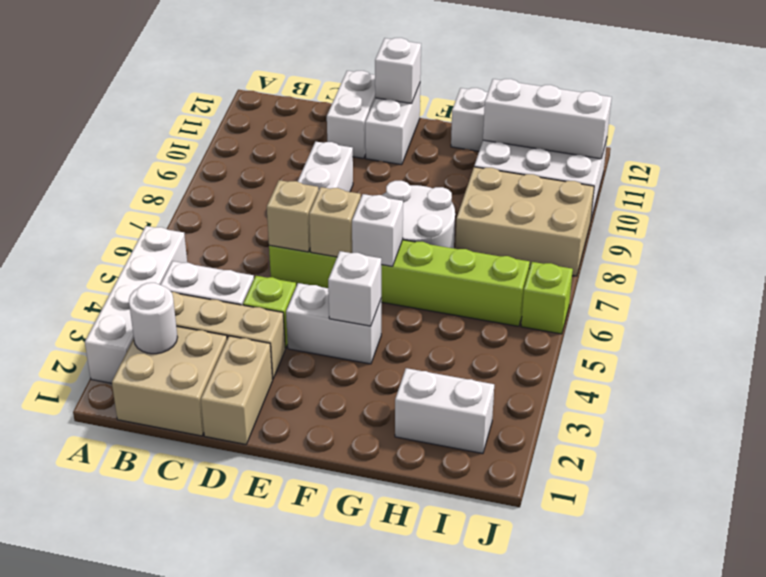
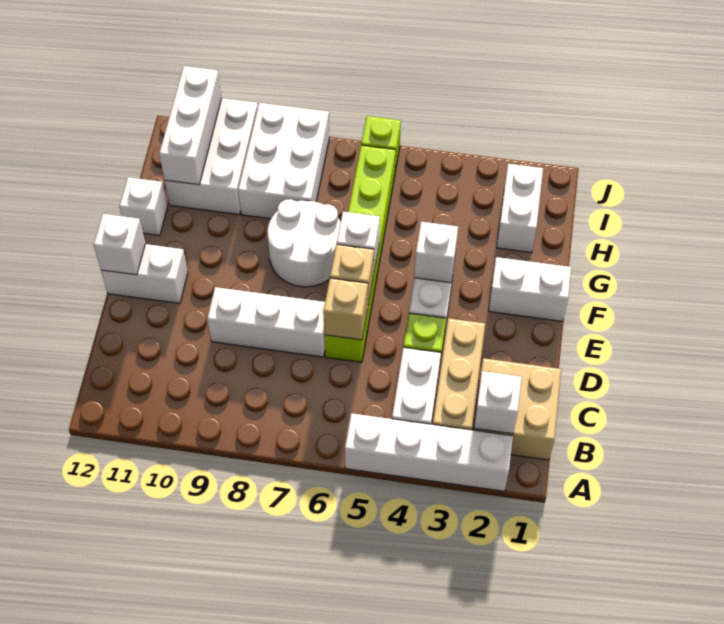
white 1x1 round brick [129,283,178,354] -> white 1x1 brick [474,371,522,434]
tan 1x2 brick [201,336,273,444] -> none
white 1x2 brick [327,71,375,158] -> white 1x2 brick moved to [489,257,571,321]
tan 2x3 brick [455,167,594,276] -> white 2x3 brick [238,103,330,219]

